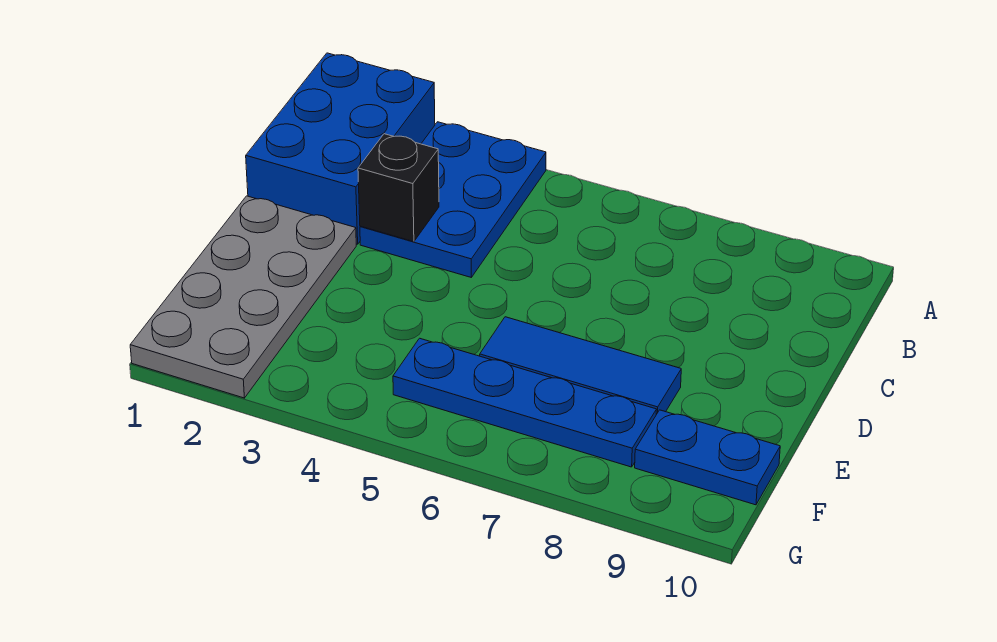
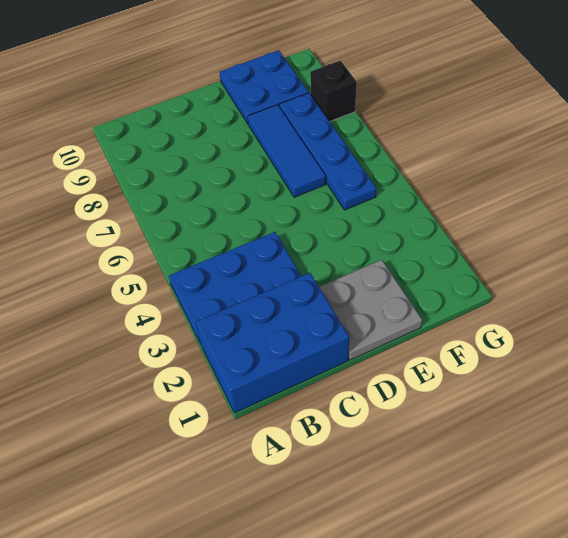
black 1x1 brick [358,134,439,242] -> black 1x1 brick moved to [310,60,357,121]
grey 2x4 plate [130,196,356,398] -> grey 2x2 plate [319,260,422,360]
blue 1x2 plate [635,410,780,505] -> blue 2x2 plate [219,50,308,124]

